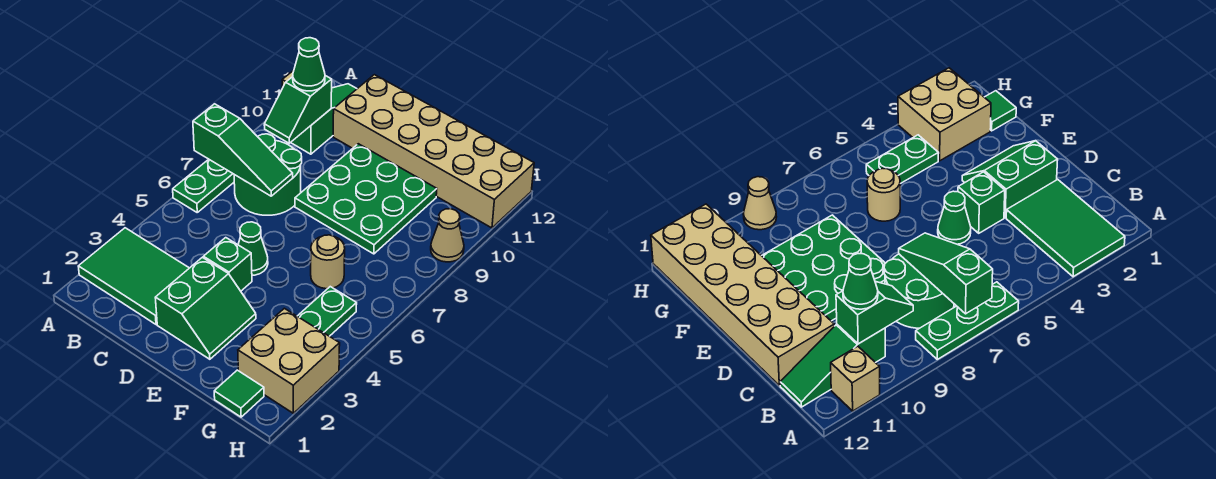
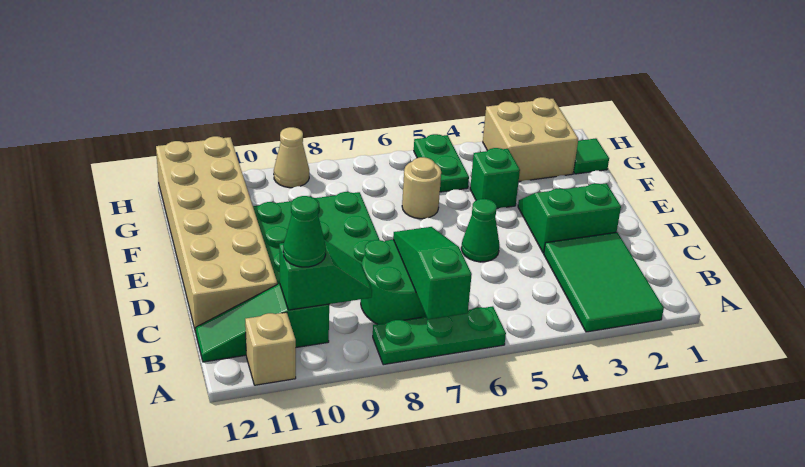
green 1x1 brick [203,238,252,291] -> green 1x1 brick moved to [470,148,520,209]
green 1x2 plate [298,287,357,336] -> green 1x2 plate turned to [414,134,469,192]

